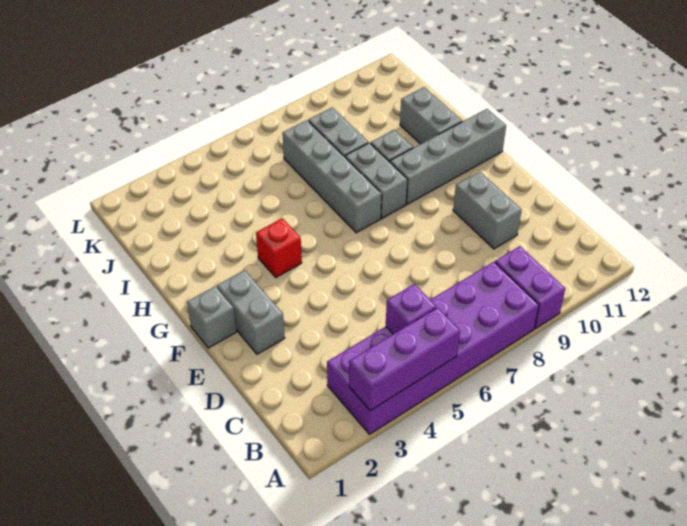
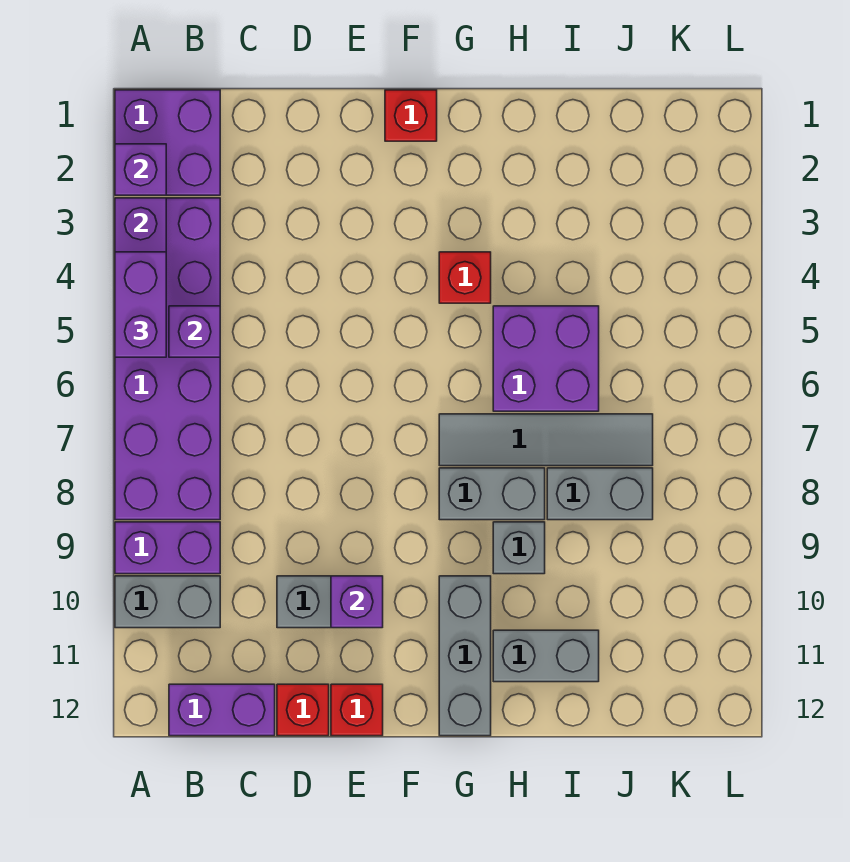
none -> purple 2x2 brick [115,90,220,195]
none -> purple 1x1 brick [115,144,166,195]
none -> purple 1x2 brick [115,252,166,357]
none -> purple 1x2 brick [169,684,275,736]
none -> red 1x1 brick [277,684,329,736]
grey 1x2 brick [217,270,285,354] -> grey 1x2 brick moved to [115,576,220,628]
none -> purple 1x1 brick [331,576,383,628]
none -> red 1x1 brick [331,684,383,736]
grey 1x1 brick [187,286,236,348] -> red 1x1 brick [385,90,437,141]
grey 1x4 brick [283,120,382,233] -> grey 1x4 tile [439,414,653,466]
grey 1x4 brick [390,109,506,204] -> grey 1x3 brick [439,576,491,736]
none -> purple 2x2 brick [493,306,599,411]

